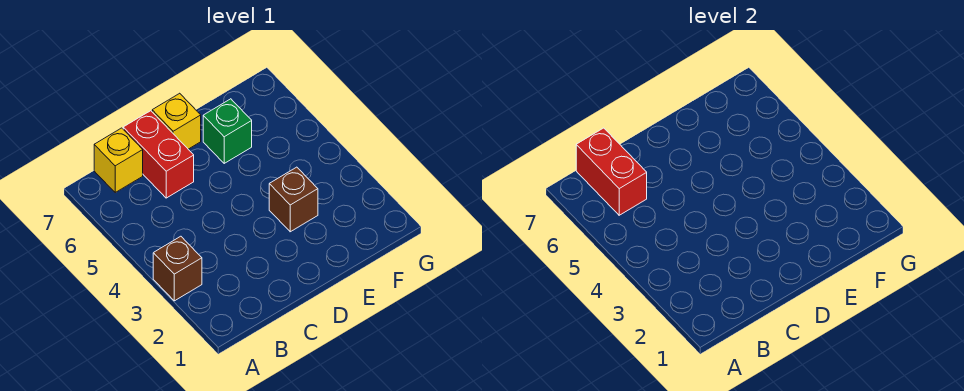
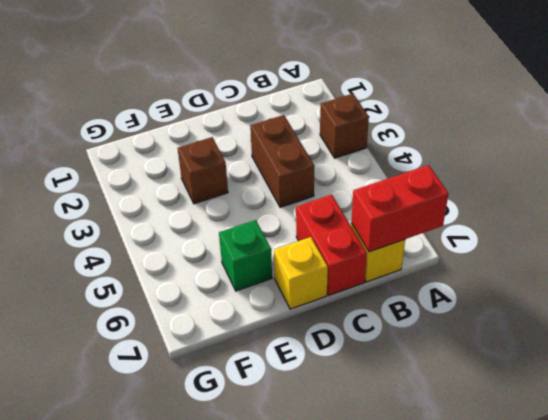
red 1x2 brick [576,128,647,215] -> red 1x2 brick turned to [351,165,448,252]
none -> brown 1x2 brick [250,115,314,207]

